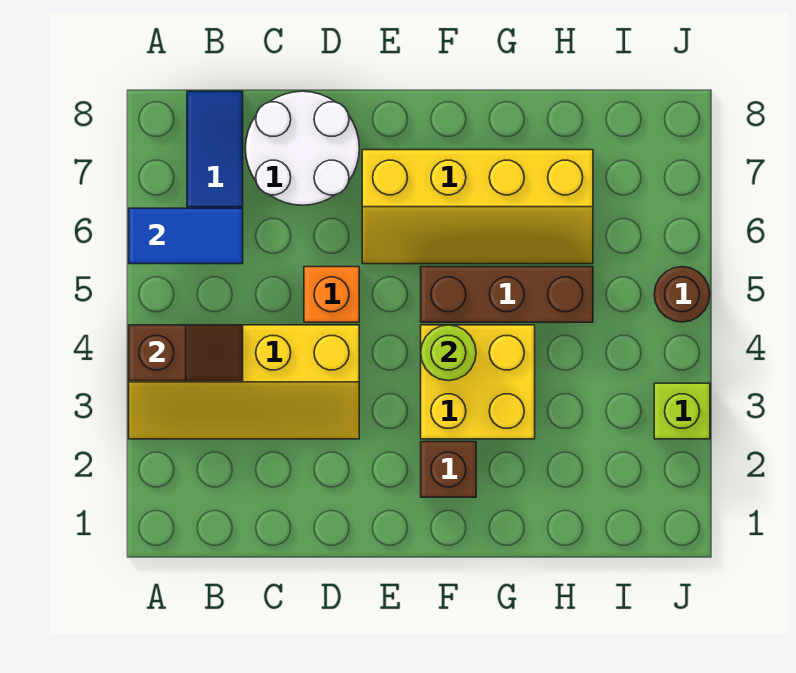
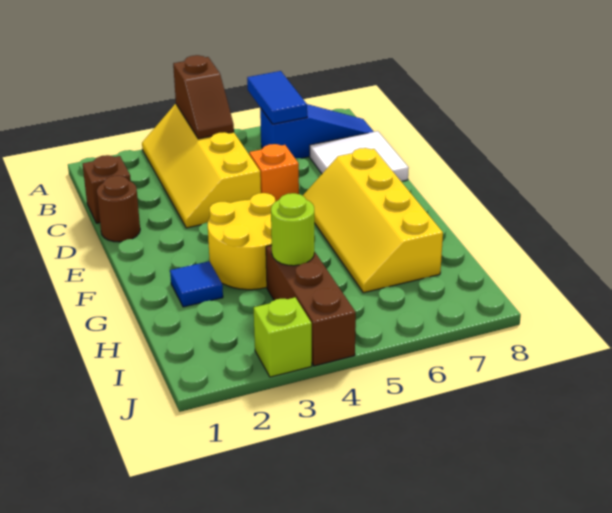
white 2x2 round brick [245,91,359,205] -> white 2x2 tile [310,131,409,181]
brown 1x1 brick [421,442,476,497] -> brown 1x1 brick moved to [83,155,131,223]
yellow 2x2 brick [421,325,535,439] -> yellow 2x2 round brick [208,193,275,290]
lime 1x1 round brick [421,325,476,381] -> lime 1x1 round brick moved to [271,193,314,266]
brown 1x3 brick [421,267,593,322] -> brown 1x3 brick moved to [266,245,356,366]
none -> blue 1x1 tile [170,261,223,307]
brown 1x1 round brick [654,267,710,322] -> brown 1x1 round brick moved to [97,176,140,242]

